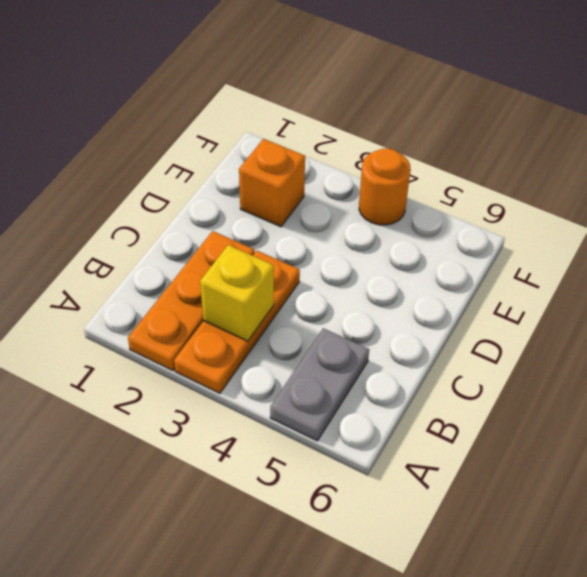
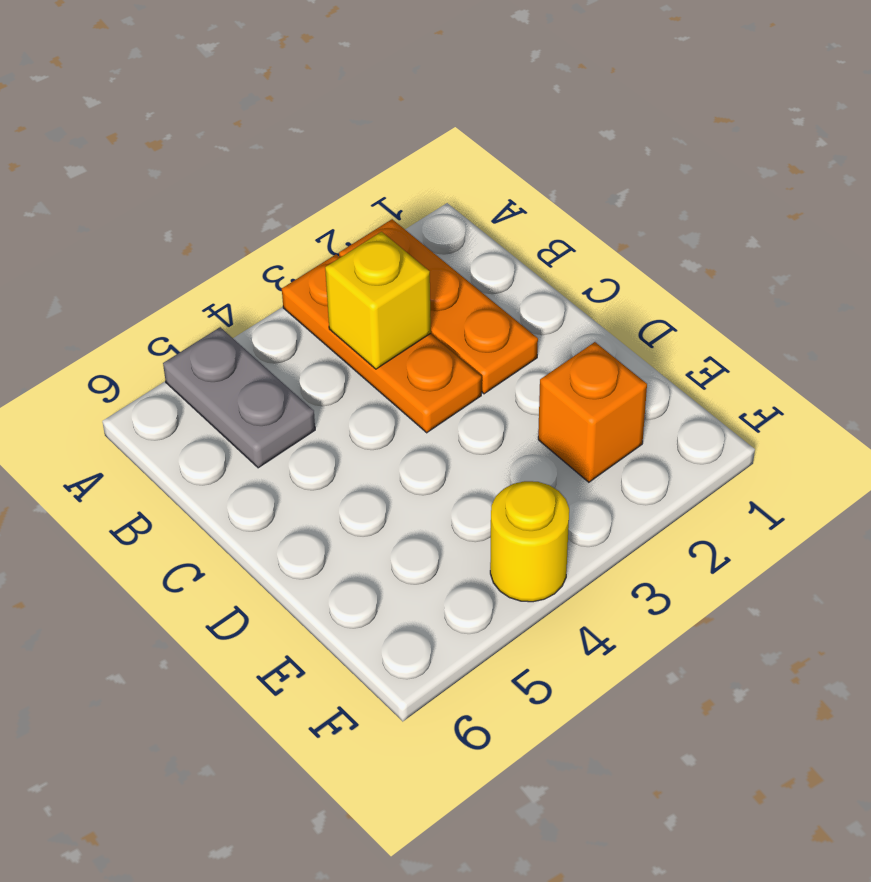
orange 1x1 round brick [359,149,410,225] -> yellow 1x1 round brick [490,481,569,602]

